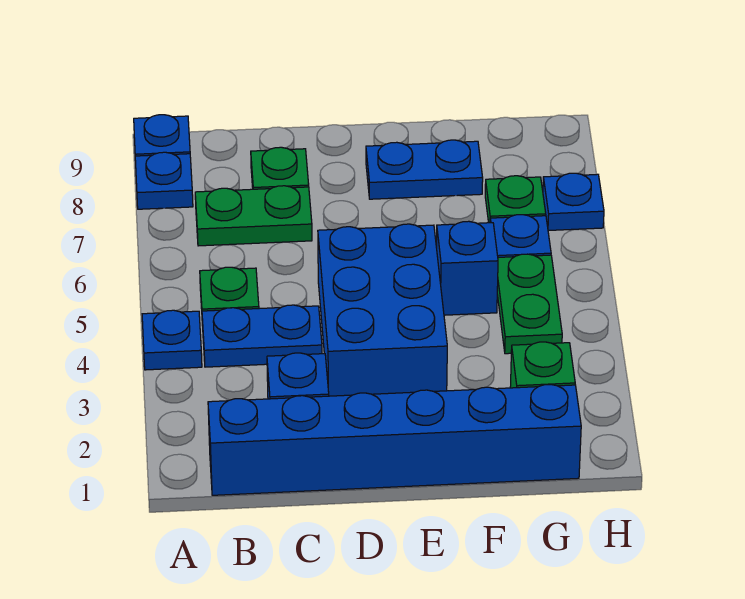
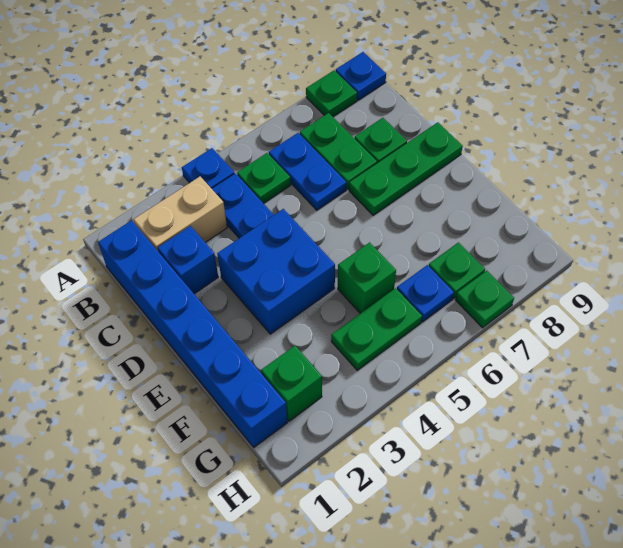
blue 1x1 plate [135,152,193,209] -> green 1x1 plate [306,70,357,117]
none -> tan 1x2 brick [134,177,227,251]
blue 2x3 brick [318,224,447,396] -> blue 2x2 brick [217,209,335,334]
none -> green 1x3 plate [349,122,463,215]
blue 1x2 plate [366,140,483,199] -> blue 1x2 plate moved to [269,133,347,210]
blue 1x1 brick [437,221,498,315] -> green 1x1 brick [338,242,396,313]
blue 1x1 plate [543,173,604,231] -> green 1x1 plate [455,271,514,328]

